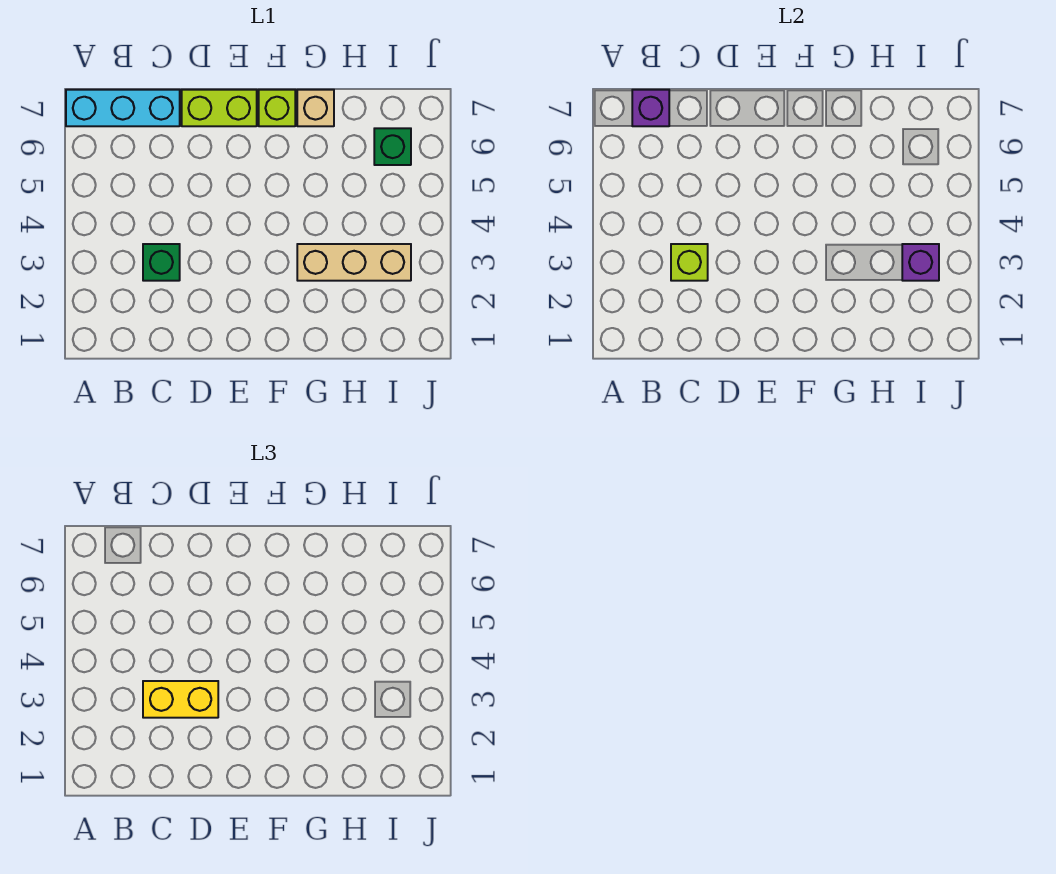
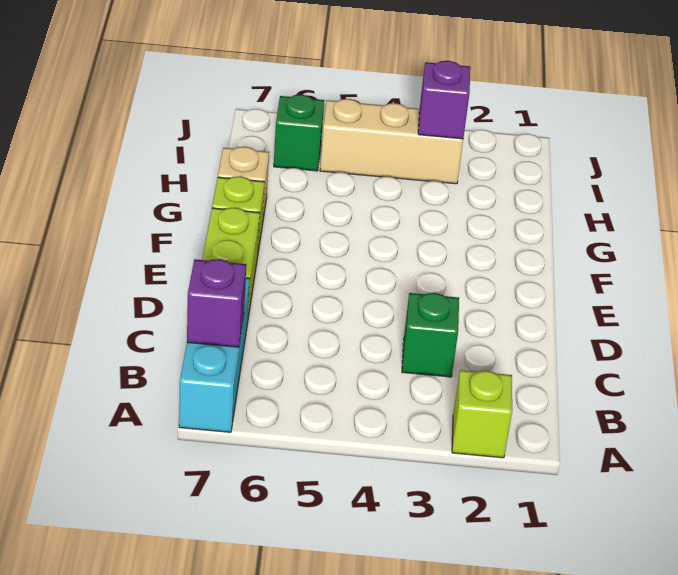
lime 1x1 brick [671,244,708,281] -> lime 1x1 brick moved to [452,370,512,458]
yellow 1x2 brick [143,681,218,718] -> none
tan 1x3 brick [297,244,411,281] -> tan 1x3 brick turned to [320,99,463,184]

